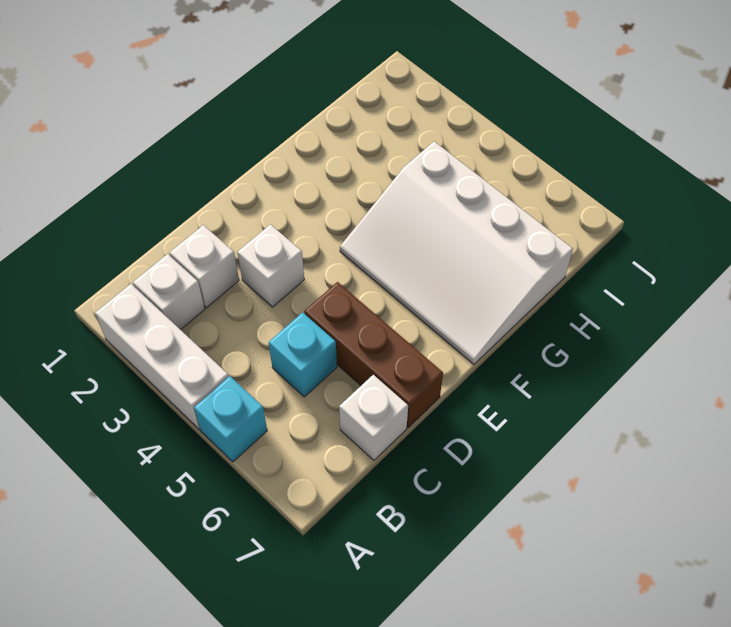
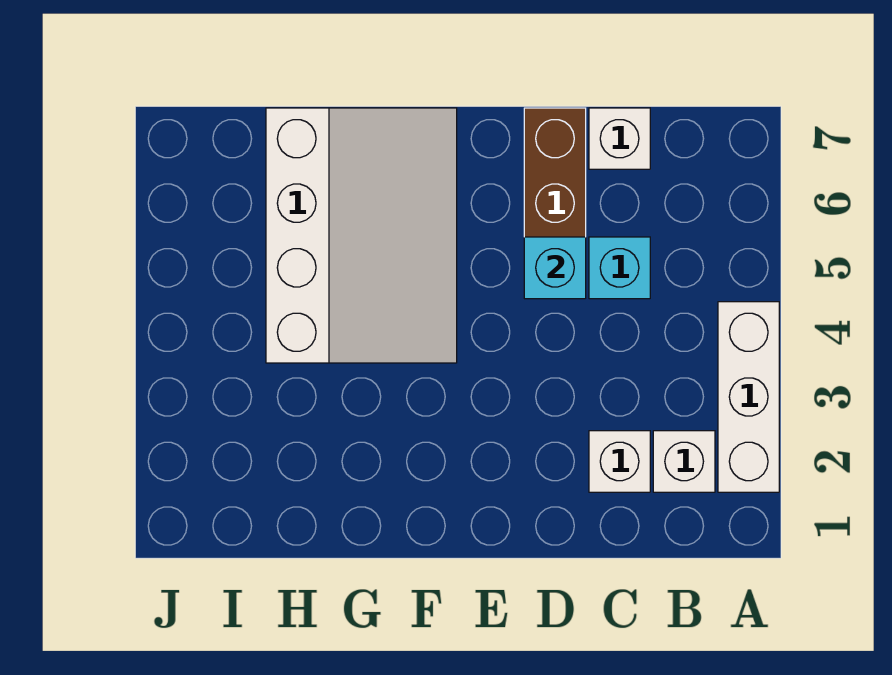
cyan 1x1 brick [194,376,267,462] -> cyan 1x1 brick moved to [524,237,586,299]
white 1x1 brick [237,225,304,307] -> none

